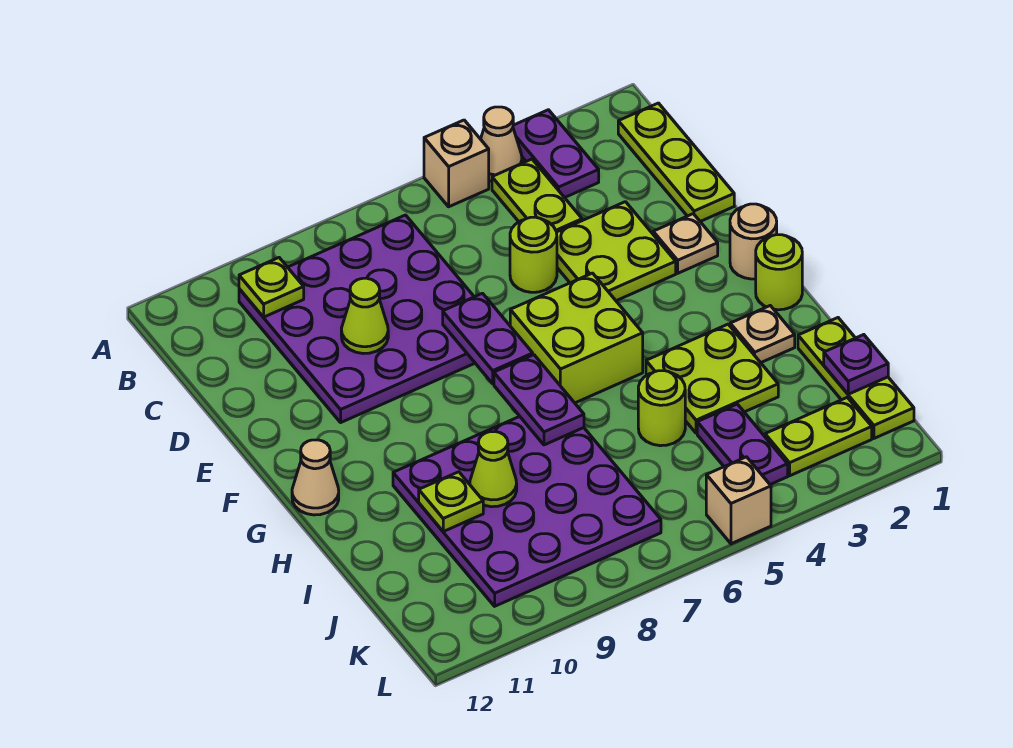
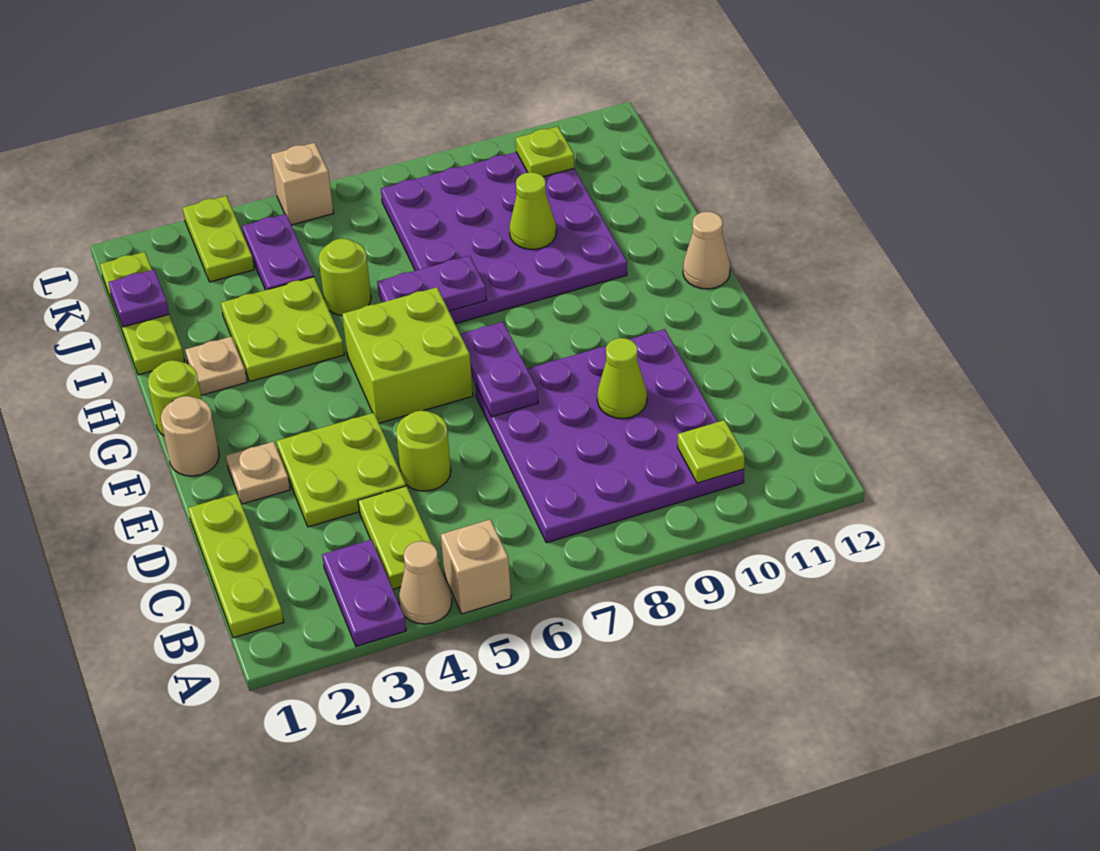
purple 1x2 plate [494,355,584,445] -> purple 1x2 plate turned to [377,256,486,311]
lime 1x1 plate [419,472,483,531] -> lime 1x1 plate moved to [516,126,574,177]
lime 1x2 plate [765,397,872,476] -> lime 1x2 plate turned to [183,196,254,282]

